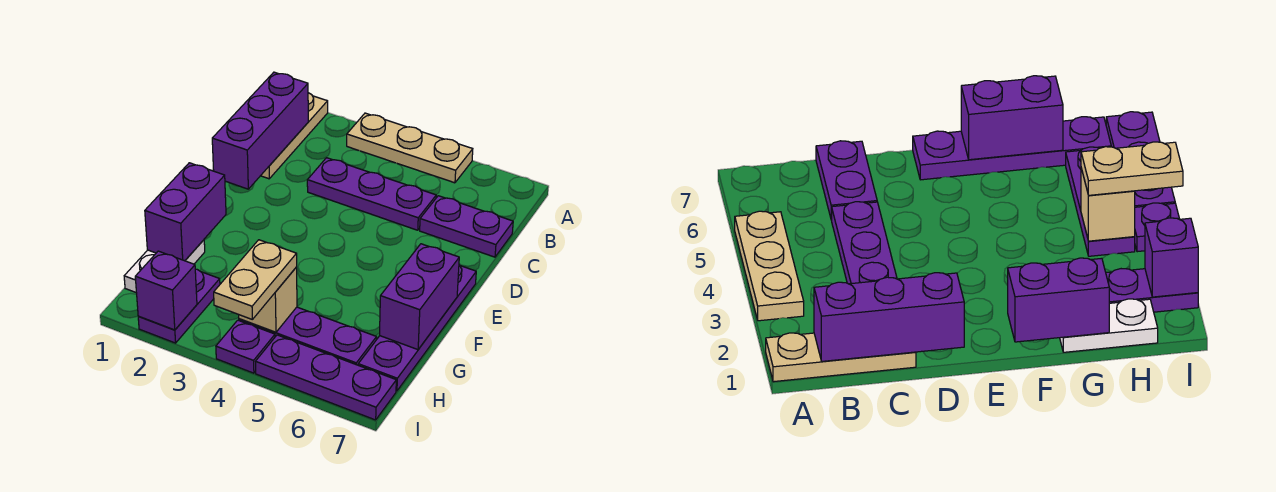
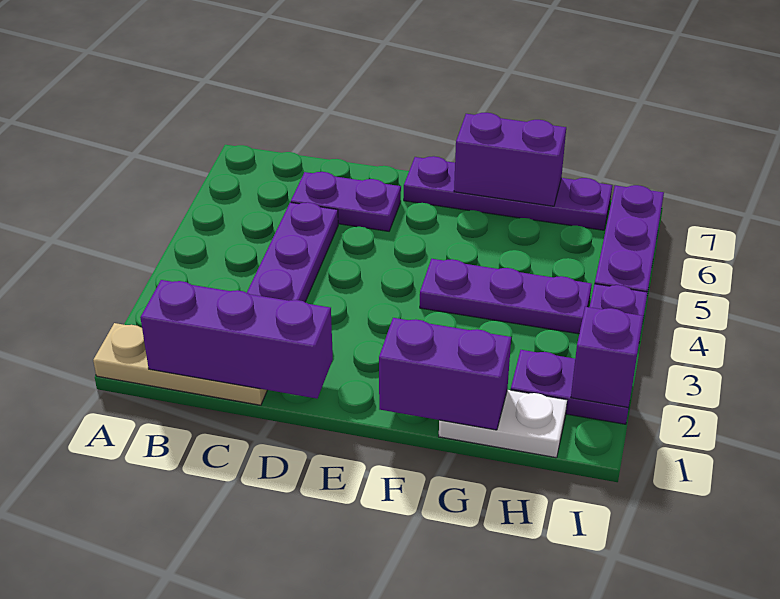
tan 1x3 plate [347,113,473,183] -> none
purple 1x2 plate [420,196,513,257] -> purple 1x2 plate turned to [291,172,401,231]
purple 1x3 plate [239,307,377,365] -> purple 1x3 plate turned to [420,259,592,334]
tan 1x1 brick [239,267,297,332] -> none
tan 1x2 plate [214,240,297,319] -> none

